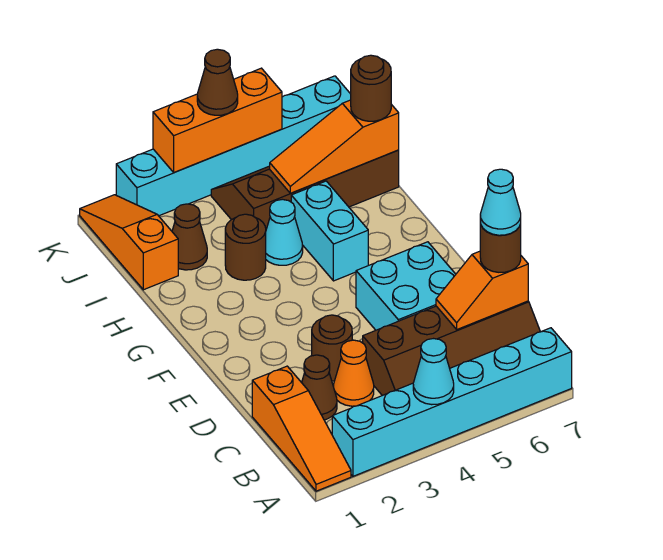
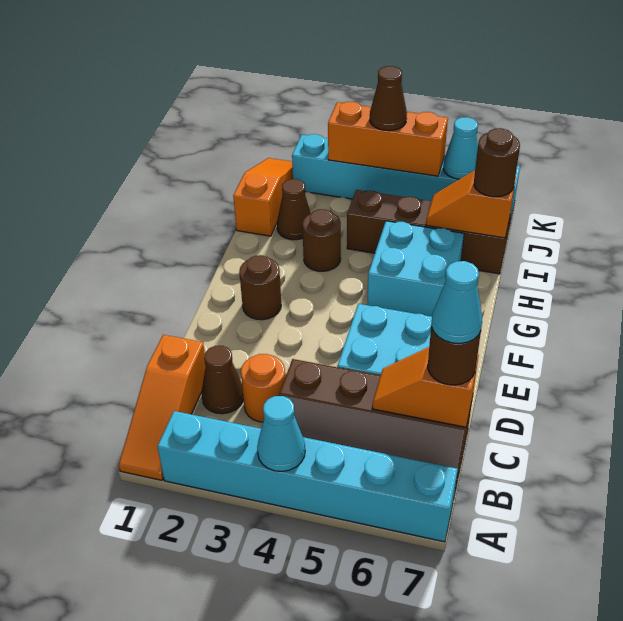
orange 1x1 cone [333,340,374,406] -> orange 1x1 round brick [241,354,285,422]
brown 1x1 round brick [312,315,352,381] -> brown 1x1 round brick moved to [239,255,281,320]
cyan 1x2 brick [291,181,368,281] -> cyan 2x2 brick [367,221,464,317]
cyan 1x1 cone [266,199,303,265] -> cyan 1x1 cone moved to [443,117,478,179]
orange 1x3 slope [270,100,399,193] -> orange 1x2 slope [426,170,516,238]

